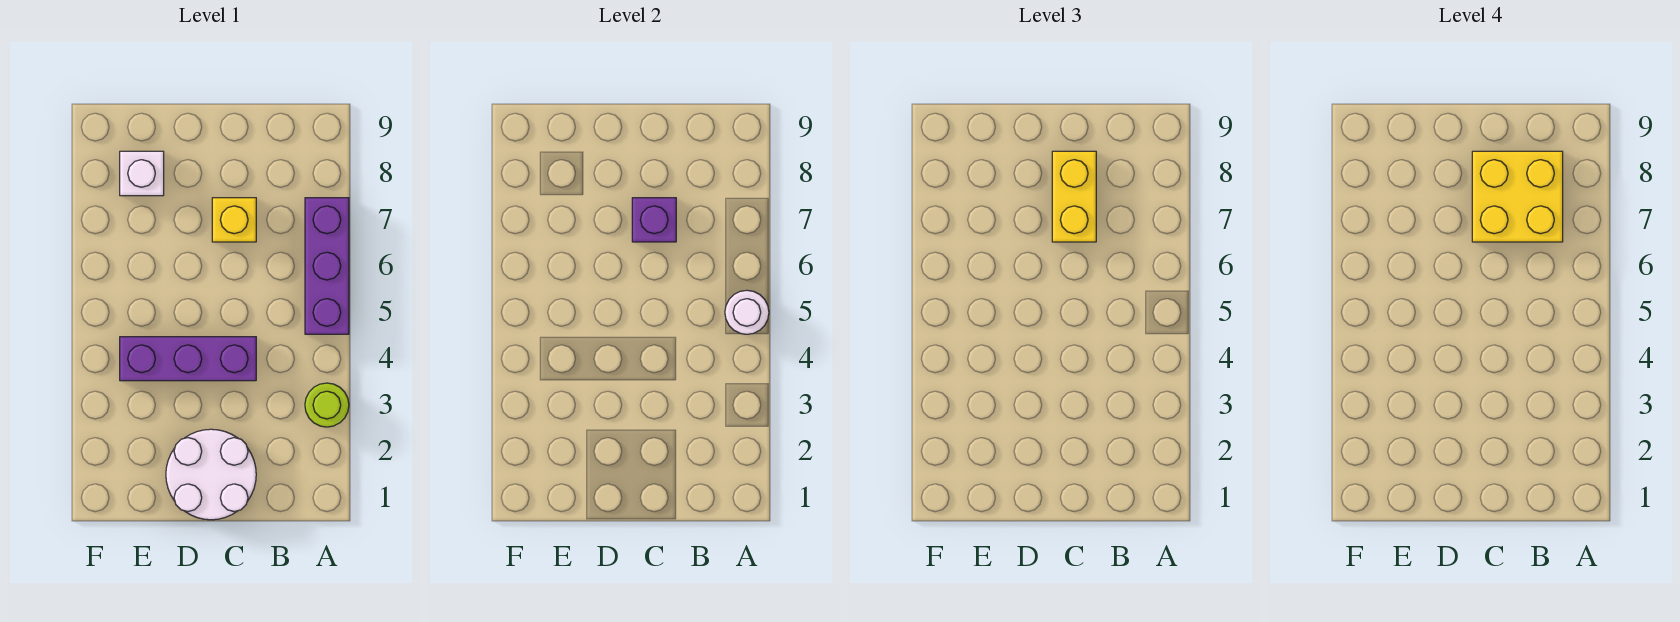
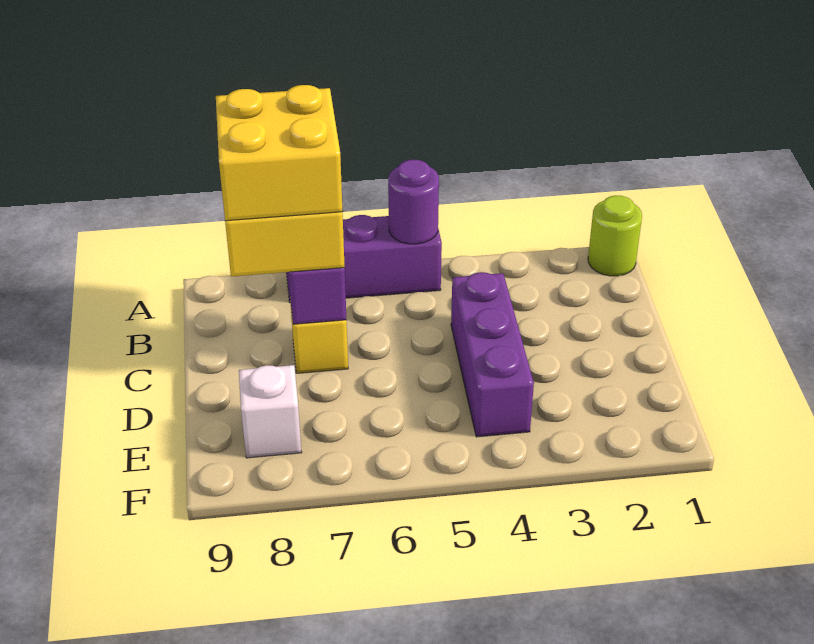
lime 1x1 round brick [305,383,349,427] -> lime 1x1 round brick moved to [588,195,642,276]
white 1x1 round brick [725,290,769,334] -> purple 1x1 round brick [388,160,439,244]
white 2x2 round brick [166,429,256,520] -> none

